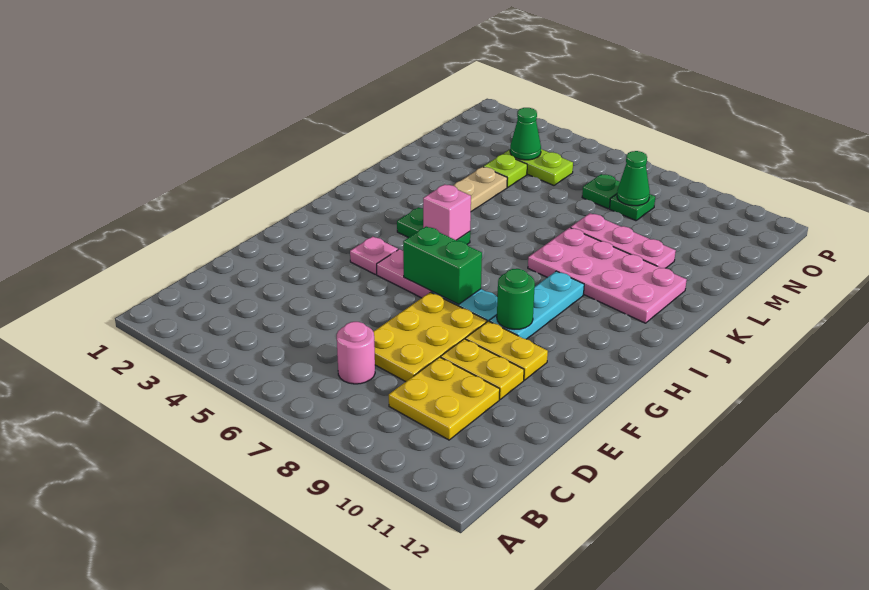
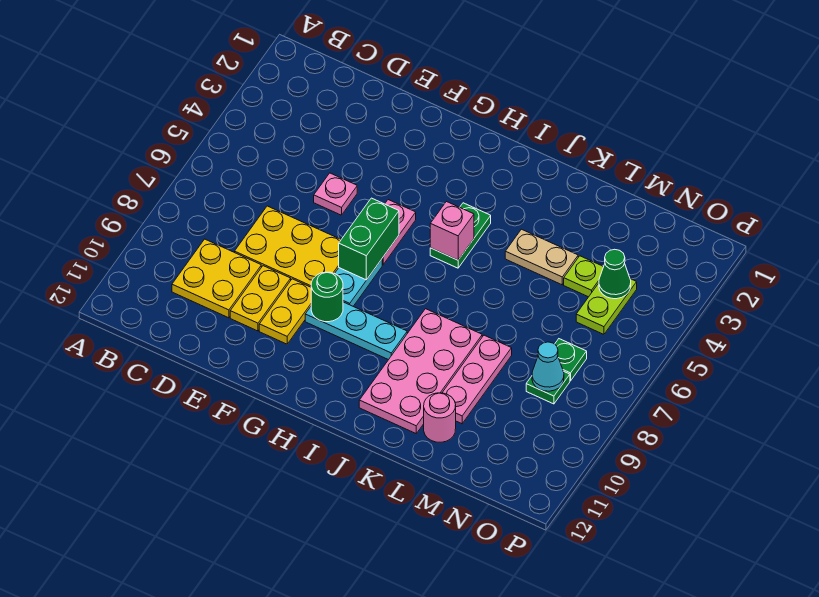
pink 1x1 round brick [337,322,375,384] -> pink 1x1 round brick moved to [424,393,456,442]
pink 1x1 plate [350,236,398,274] -> pink 1x1 plate moved to [314,173,357,215]
green 1x1 cone [617,151,650,206] -> cyan 1x1 cone [532,342,564,391]

